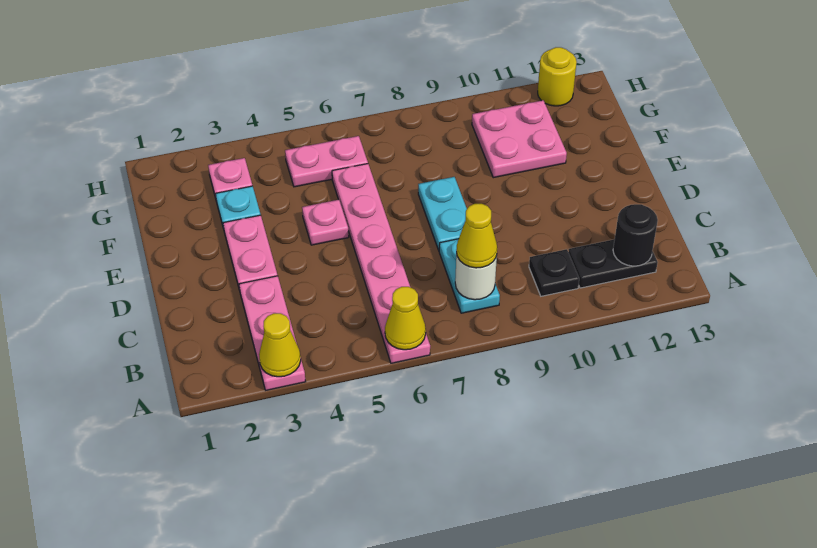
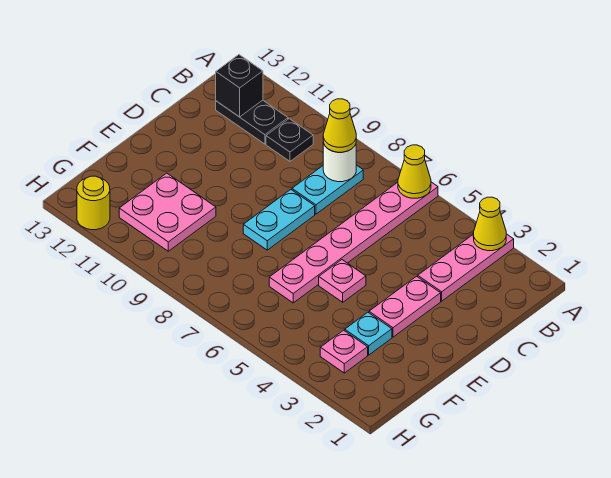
black 1x1 round brick [613,204,658,266] -> black 1x1 brick [216,55,263,117]
pink 1x2 plate [285,136,368,187] -> none

